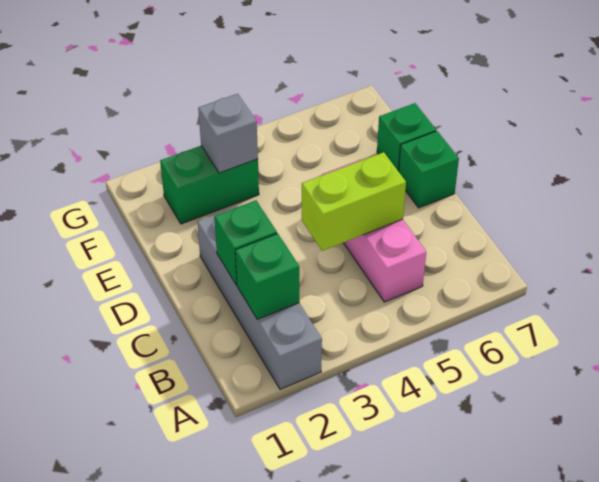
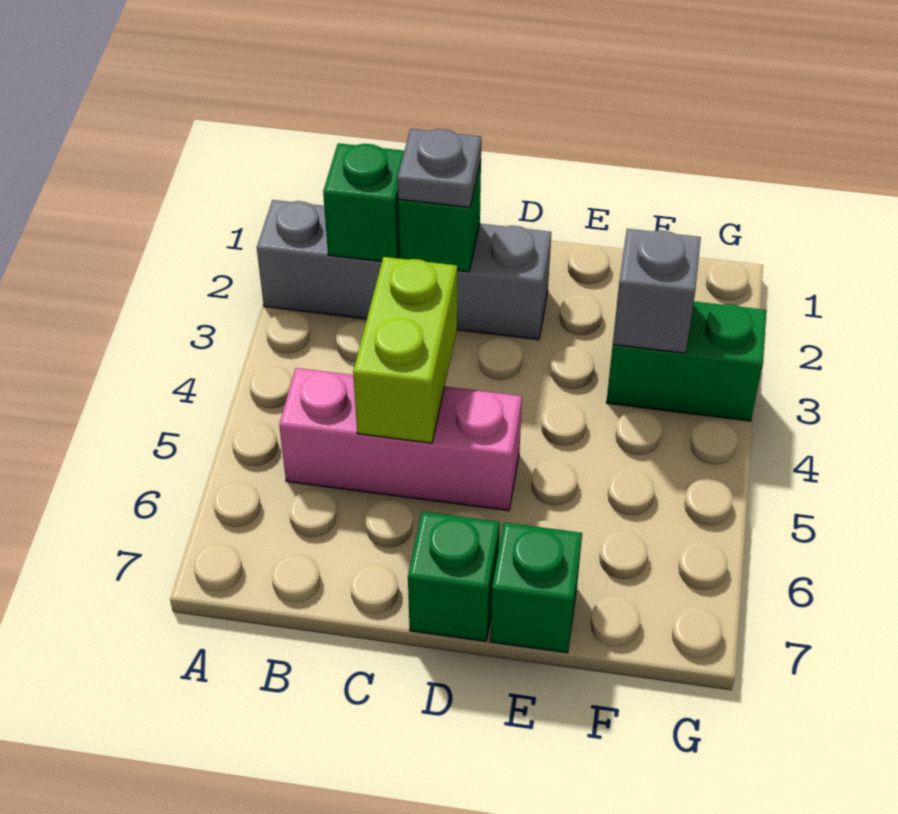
none -> grey 1x1 plate [397,129,481,207]
green 1x2 brick [160,146,259,224] -> green 1x2 brick turned to [606,301,766,421]

